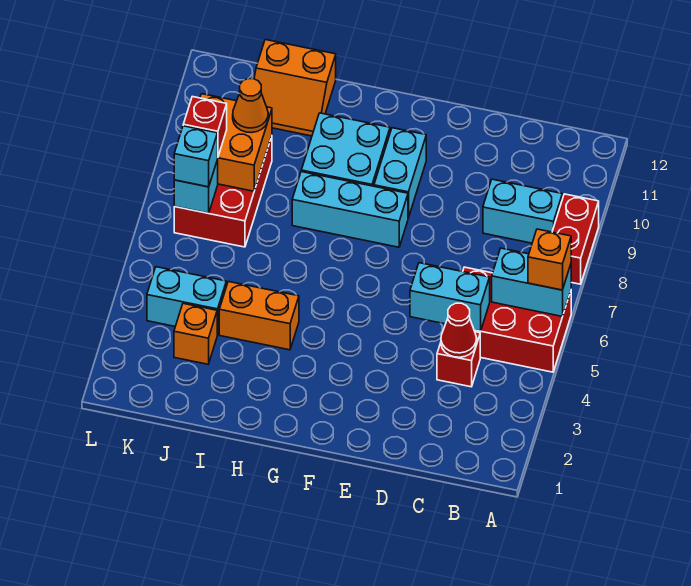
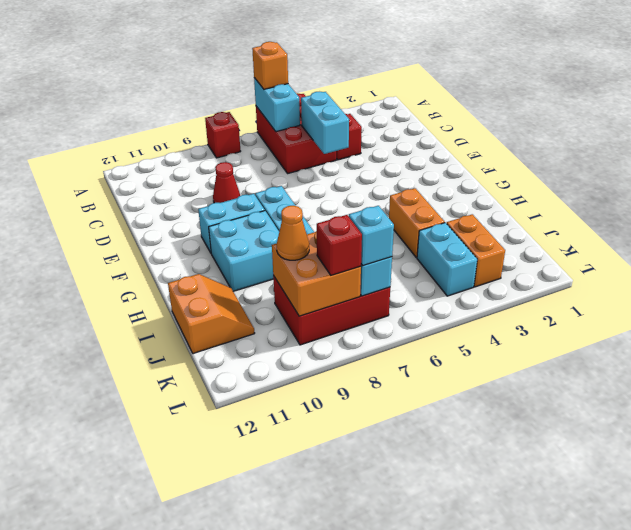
red 1x2 brick [552,194,599,284] -> red 1x1 brick [205,112,241,158]
cyan 1x2 brick [483,179,562,243] -> none
red 1x1 cone [441,303,477,357] -> red 1x1 cone moved to [213,162,240,203]
orange 1x1 brick [174,304,217,364] -> orange 1x2 brick [447,214,505,287]

